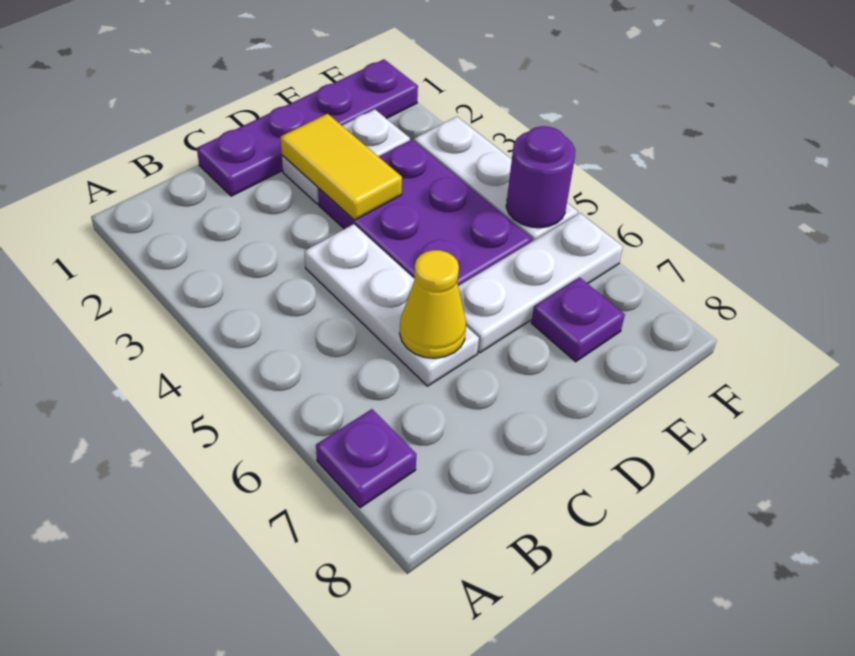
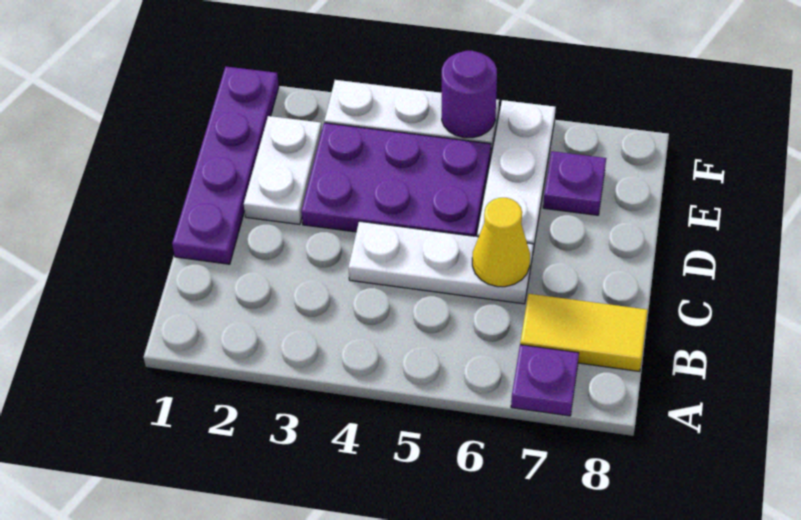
yellow 1x2 tile [280,114,402,220] -> yellow 1x2 tile moved to [520,294,648,372]

